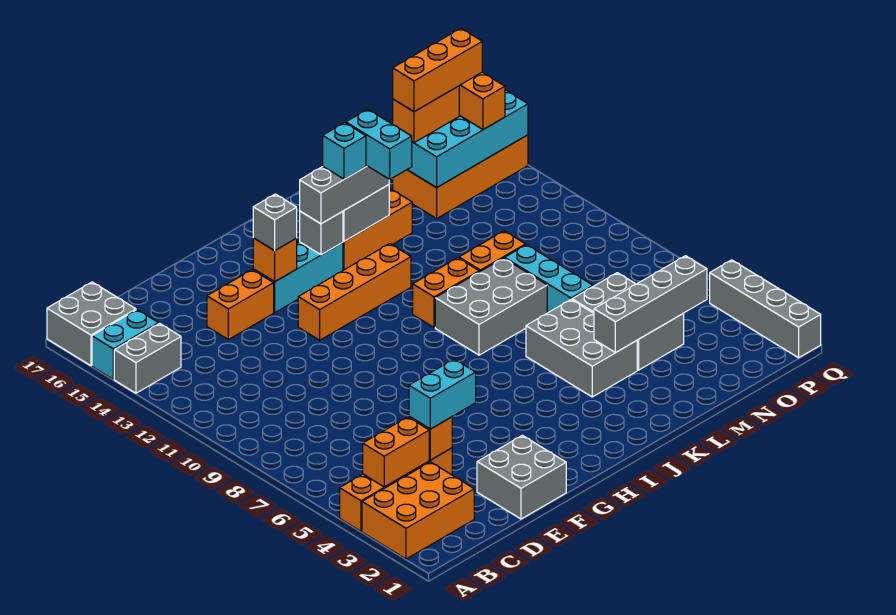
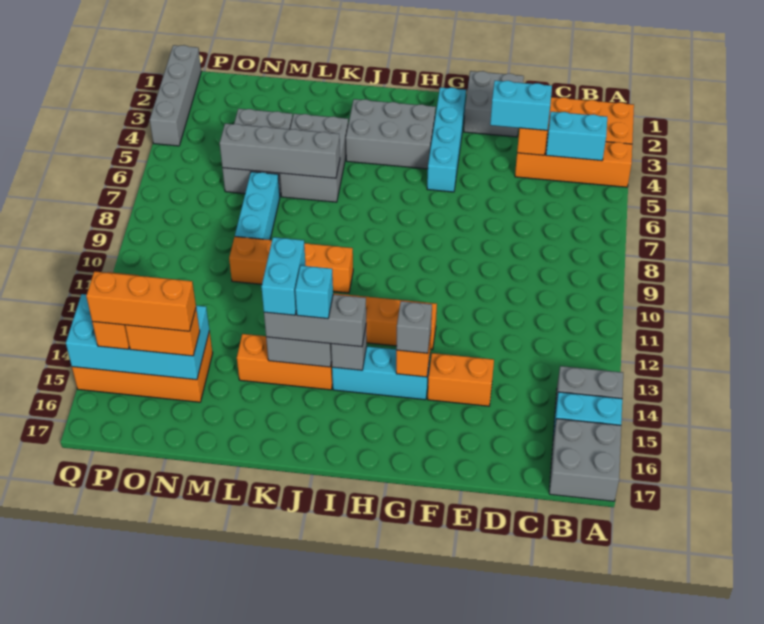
orange 1x2 brick [363,417,429,487] -> cyan 1x2 brick [546,112,607,161]
none -> cyan 1x4 brick [427,87,466,192]
grey 2x3 brick [435,258,547,355] -> grey 2x3 brick moved to [346,99,436,169]
grey 1x4 brick [594,256,707,352] -> grey 1x4 brick moved to [220,124,340,178]

